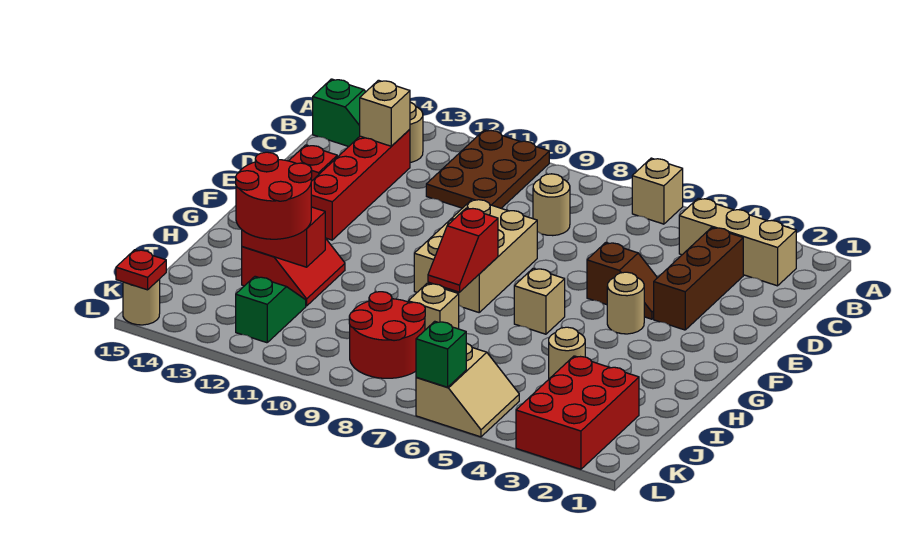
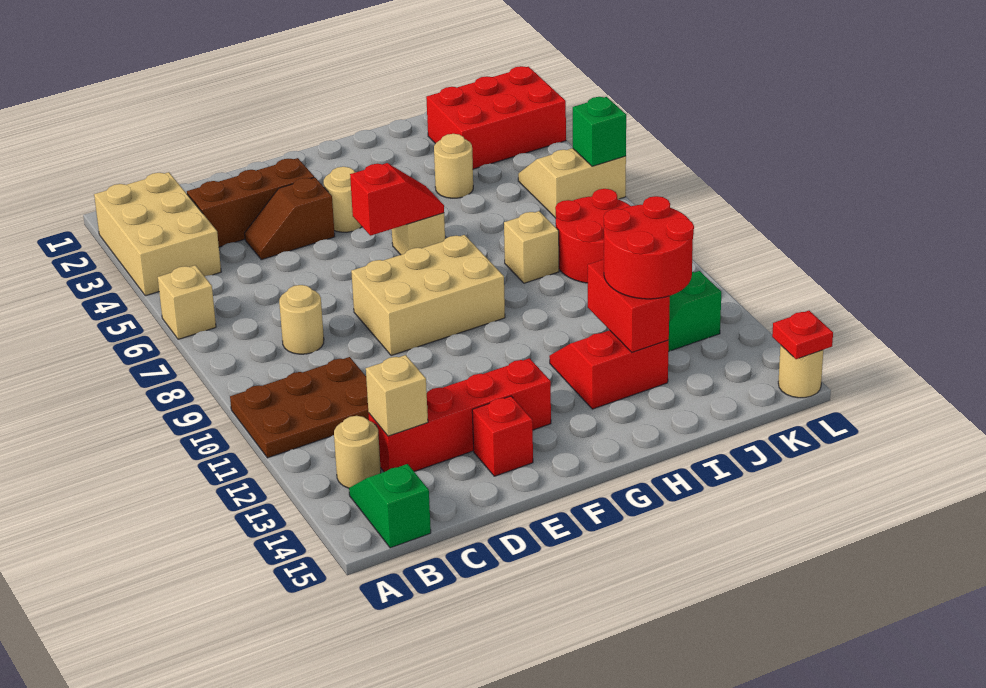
tan 1x3 brick [679,198,796,286] -> tan 2x3 brick [94,172,221,296]
brown 1x2 slope [587,243,657,319] -> brown 1x2 slope turned to [245,177,335,260]
red 1x2 slope [428,208,498,292] -> red 1x2 slope moved to [350,163,444,236]

